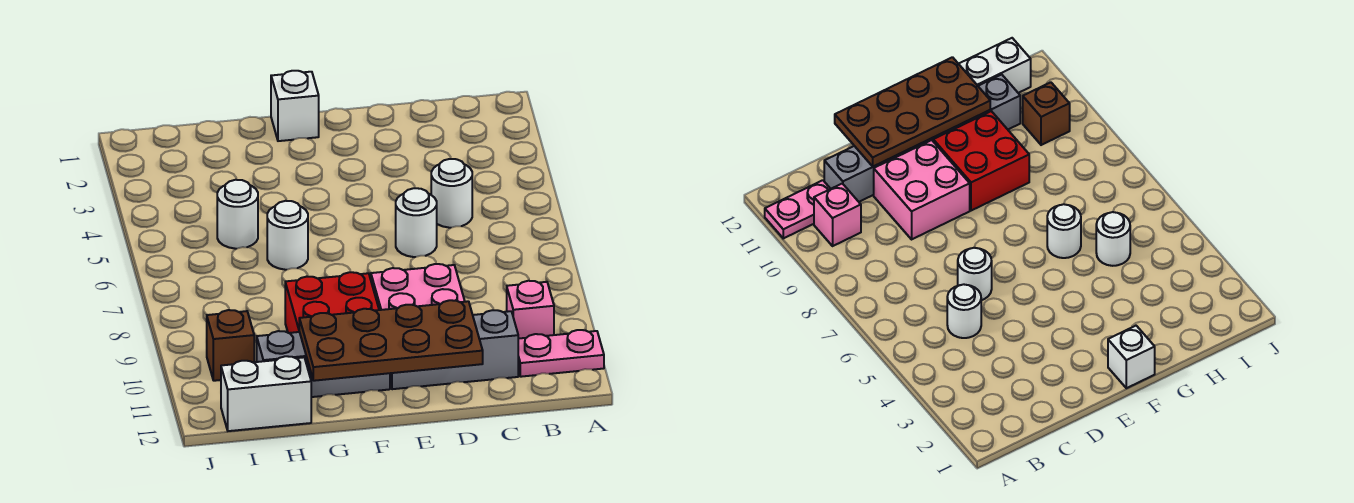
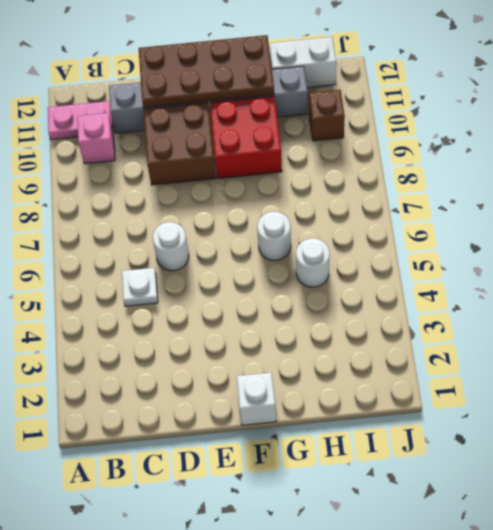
white 1x1 round brick [431,159,472,228] -> white 1x1 plate [122,268,158,306]
pink 2x2 brick [371,264,465,310] -> brown 2x2 brick [144,103,216,185]

